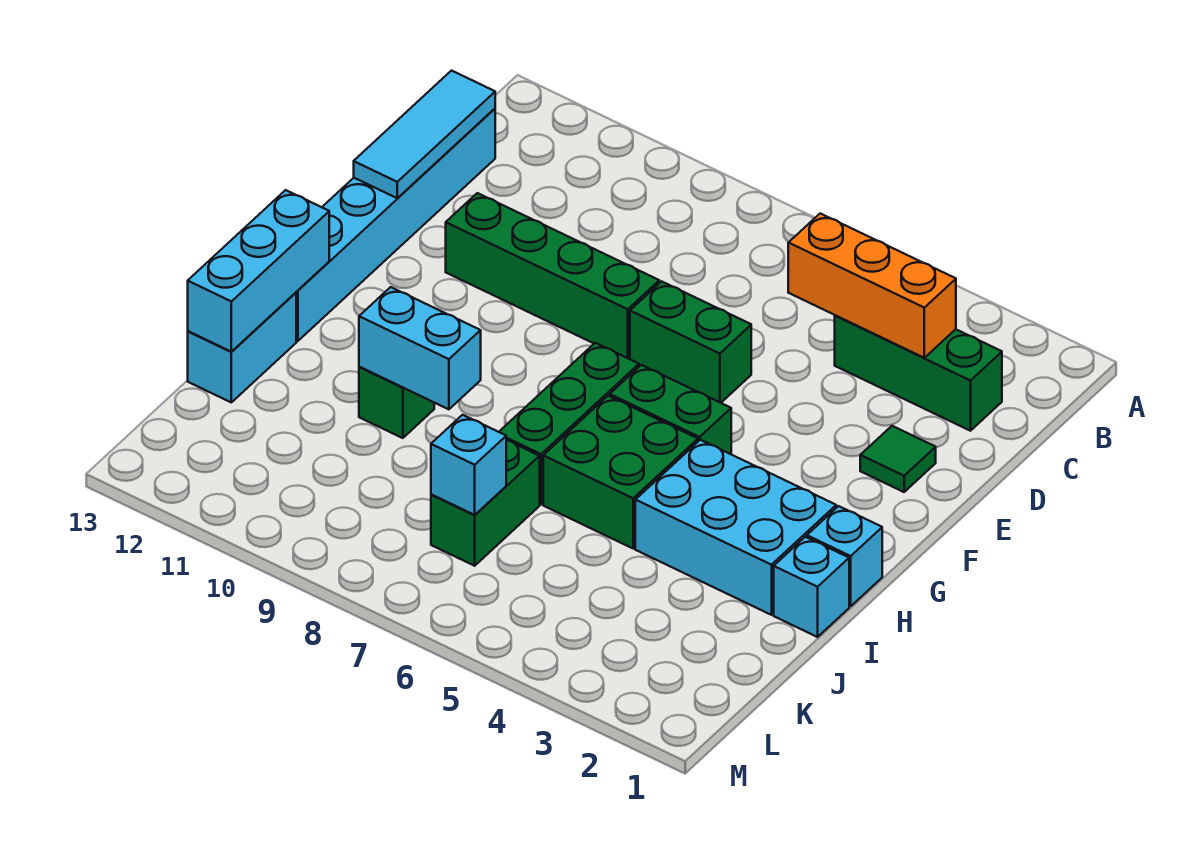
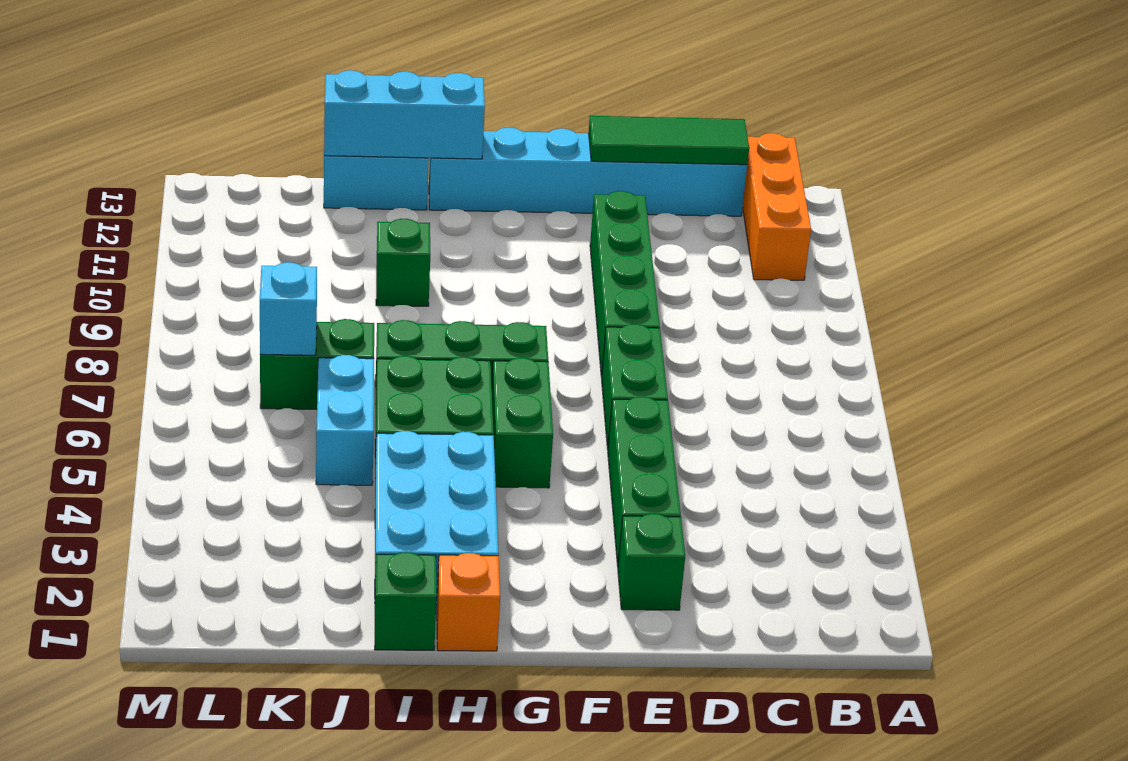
green 1x3 brick [835,315,1002,431] -> green 1x3 brick moved to [608,397,681,566]
orange 1x3 brick [788,214,956,358] -> orange 1x3 brick moved to [743,133,811,280]
cyan 1x3 tile [354,71,495,198] -> green 1x3 tile [589,116,749,165]
green 1x1 tile [860,426,936,492] -> green 1x1 brick [618,514,685,610]
cyan 1x1 brick [807,506,882,606] -> orange 1x1 brick [437,553,500,651]
cyan 1x1 brick [774,537,849,637] -> green 1x1 brick [374,552,437,650]
cyan 1x2 brick [359,287,481,409] -> cyan 1x2 brick moved to [316,355,374,485]

